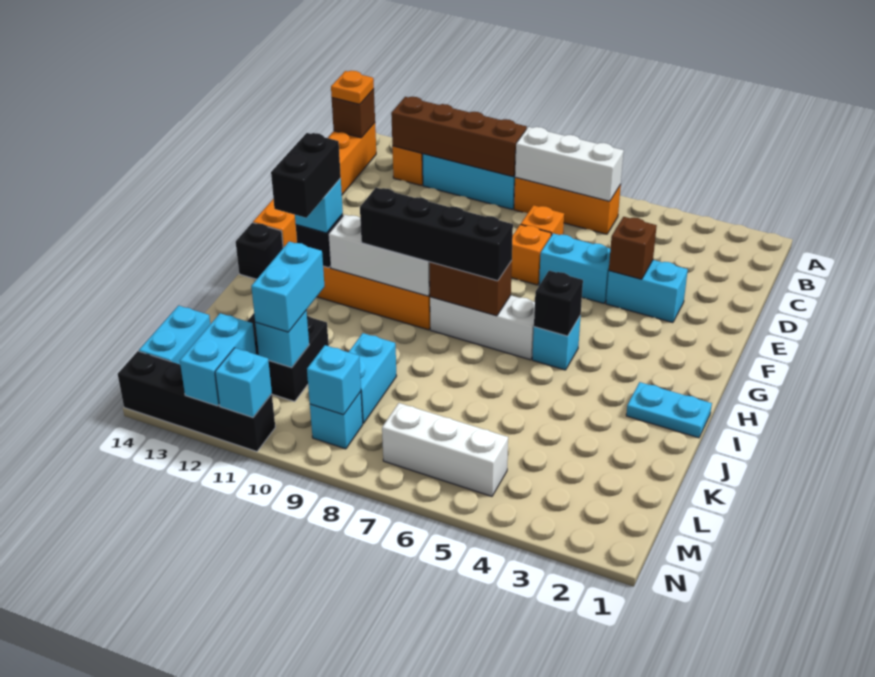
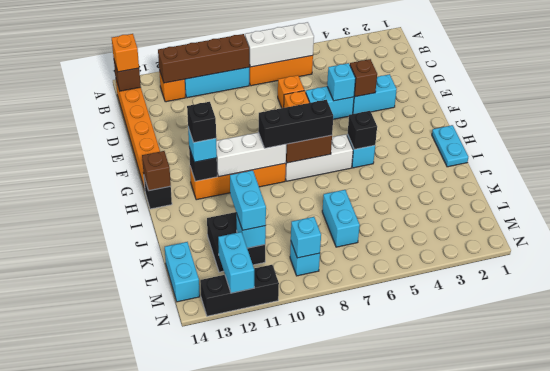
orange 1x1 plate [331,71,374,104] -> orange 1x1 brick [112,34,139,72]
black 1x4 brick [360,188,513,281] -> black 1x3 brick [258,100,333,148]
black 1x2 brick [271,133,341,218] -> black 1x1 brick [187,102,216,143]
none -> brown 1x1 brick [142,151,171,191]
cyan 1x2 plate [626,382,712,438] -> cyan 1x2 plate turned to [432,125,468,167]
cyan 1x2 brick [349,333,396,423] -> cyan 1x2 brick moved to [322,190,360,247]
white 1x3 brick [382,403,508,496] -> none
black 1x4 brick [118,351,275,452] -> black 1x3 brick [200,265,279,316]
cyan 1x1 brick [215,348,272,418] -> cyan 1x1 brick moved to [327,63,356,101]

